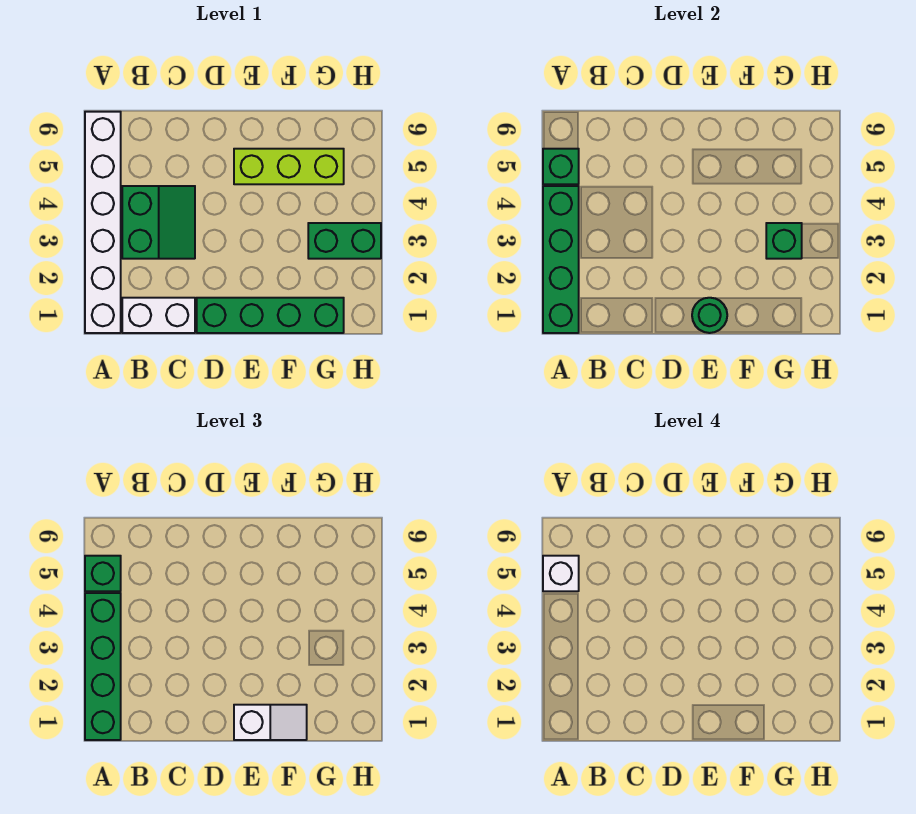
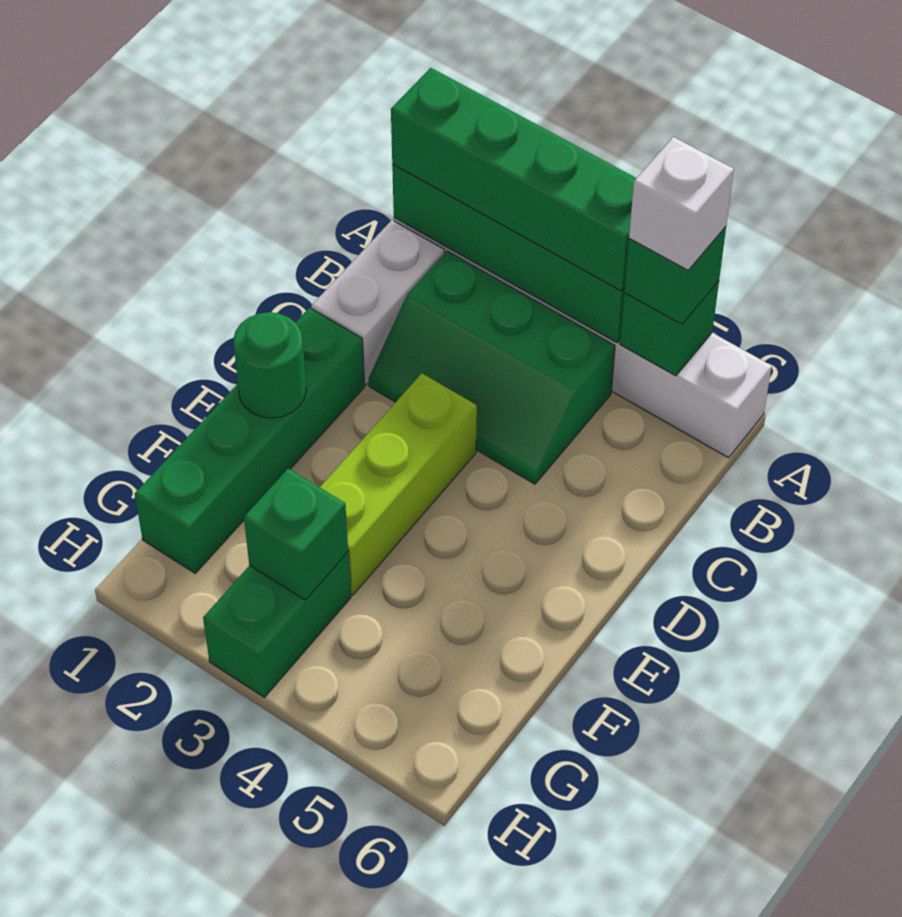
green 2x2 slope [122,186,195,259] -> green 2x3 slope [369,251,615,484]
white 1x2 slope [234,705,307,740] -> none
lime 1x3 brick [234,149,344,184] -> lime 1x3 brick moved to [320,373,477,595]

